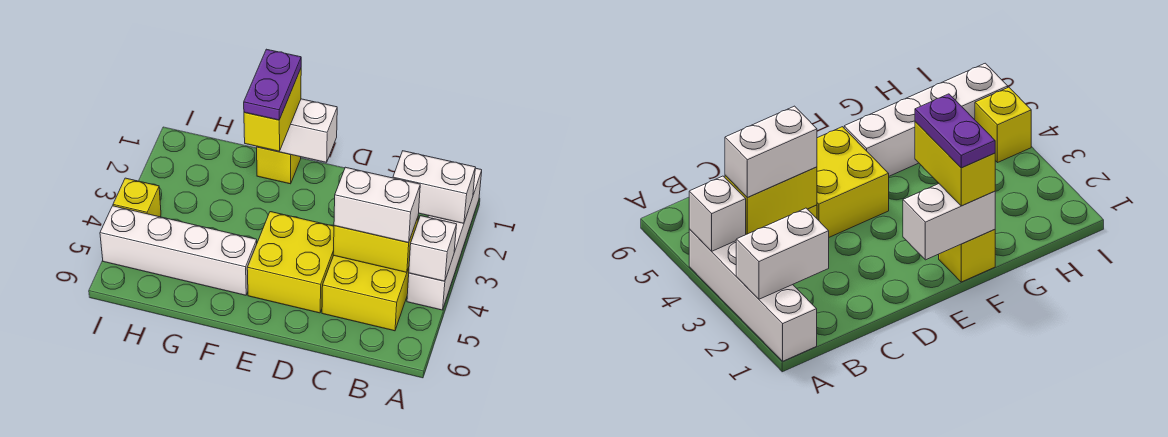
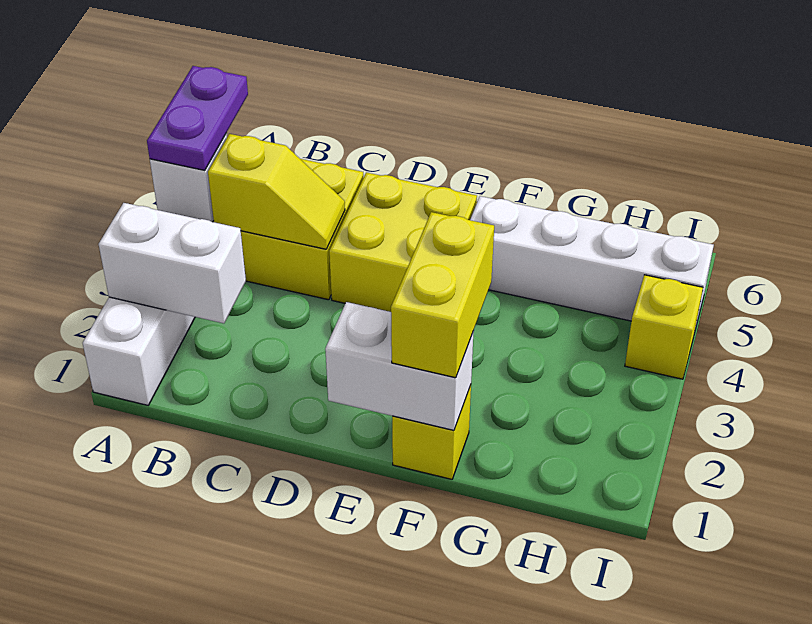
yellow 1x2 brick [333,218,418,272] -> yellow 1x2 slope [208,134,345,249]
white 1x2 brick [334,167,420,243] -> none
purple 1x2 plate [244,49,301,120] -> purple 1x2 plate moved to [147,66,248,170]

